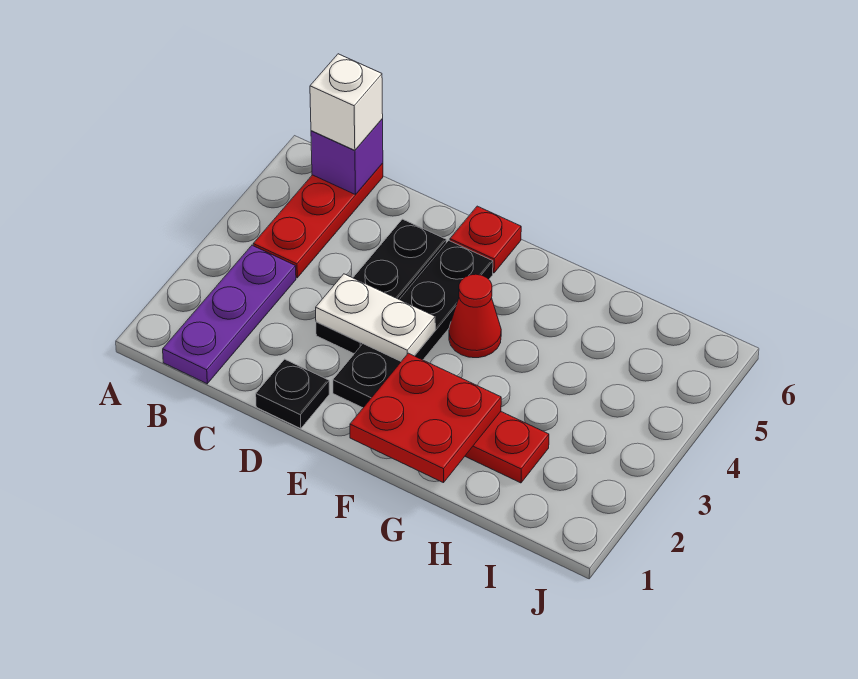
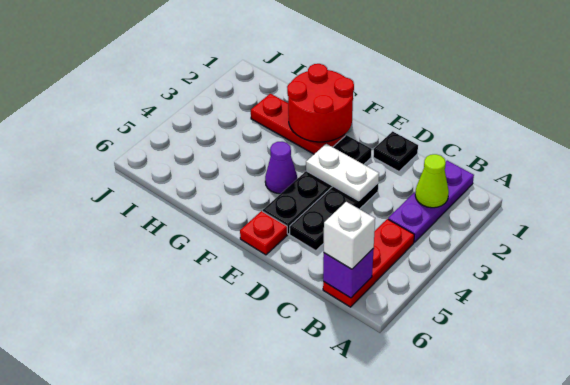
none -> lime 1x1 cone [415,154,449,208]
red 2x2 plate [350,353,501,483] -> red 2x2 round brick [287,64,354,142]
red 1x1 cone [449,274,501,358] -> purple 1x1 cone [265,142,297,194]

